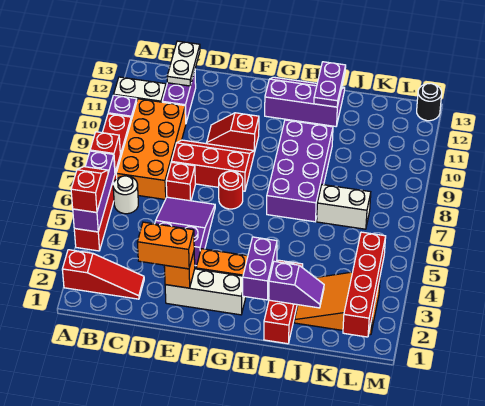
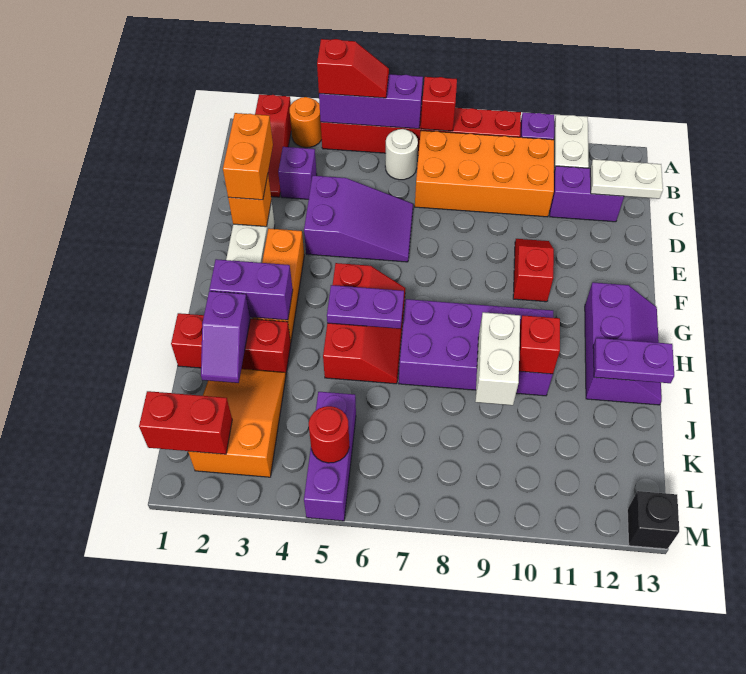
none -> orange 1x1 round brick [290,97,322,148]
none -> purple 1x1 brick [278,147,317,199]
red 1x1 brick [166,162,195,201] -> red 1x1 brick moved to [519,315,560,374]
red 2x3 slope [172,140,254,191] -> red 2x3 slope moved to [323,263,405,384]
red 1x1 round brick [219,171,243,209] -> red 1x1 round brick moved to [309,406,349,463]
none -> purple 1x2 plate [327,285,404,329]
white 1x2 brick [317,185,371,229] -> white 1x2 brick moved to [475,312,520,405]
none -> purple 1x3 brick [304,392,356,521]
red 1x4 brick [343,232,386,337] -> red 1x2 brick [139,391,232,454]
black 1x1 round brick [417,84,442,121] -> black 1x1 brick [627,491,679,549]

